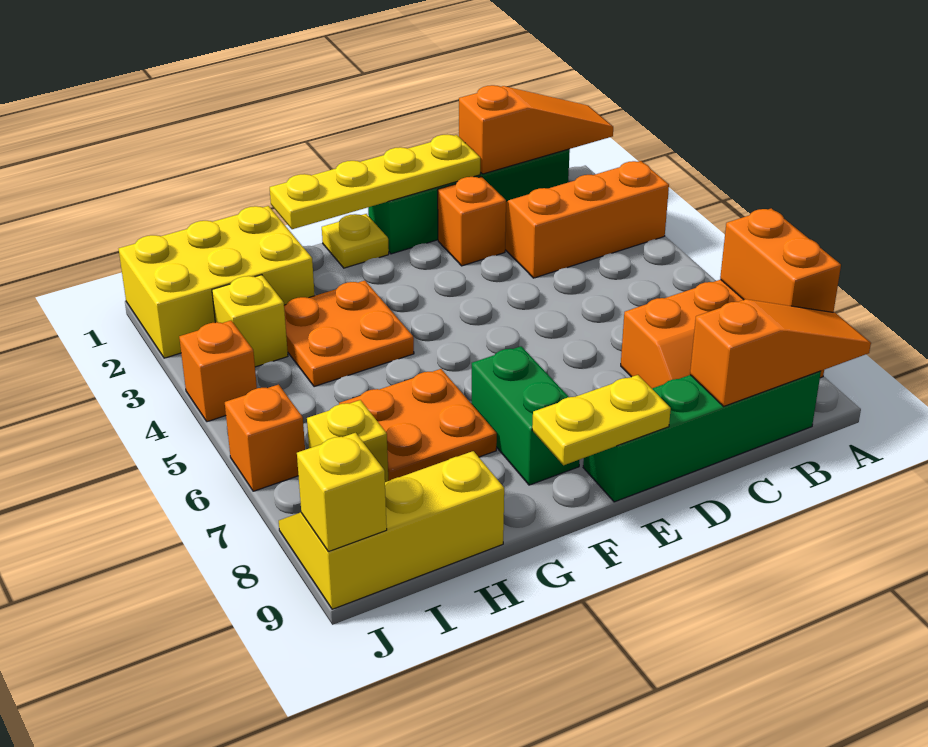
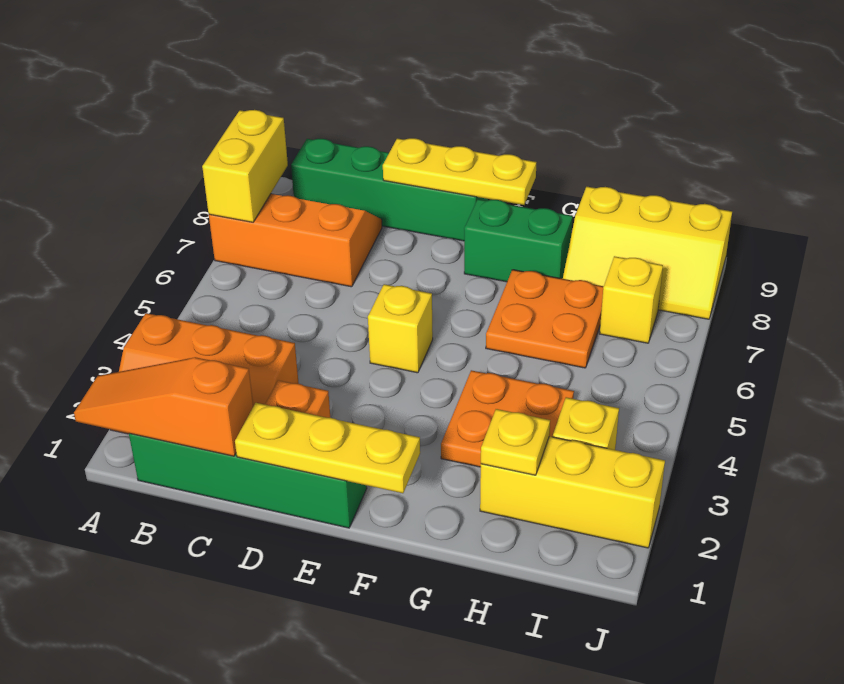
orange 1x2 brick [720,208,841,312] -> yellow 1x2 brick [202,110,288,222]
orange 1x3 slope [690,299,871,406] -> none
yellow 1x4 plate [270,135,480,229] -> yellow 1x3 plate [235,403,420,493]
yellow 1x2 plate [532,375,671,465] -> yellow 1x3 plate [383,138,536,205]
yellow 1x1 plate [322,214,389,268] -> yellow 1x1 plate moved to [481,409,550,475]
green 1x2 brick [471,346,579,485] -> green 1x2 brick turned to [464,199,573,282]
yellow 2x3 brick [119,206,315,358] -> yellow 1x3 brick [480,436,665,548]
orange 1x1 brick [179,321,257,422] -> none
orange 1x1 brick [225,385,305,491] -> none
yellow 1x1 brick [297,433,387,552] -> yellow 1x1 brick moved to [368,284,433,373]

